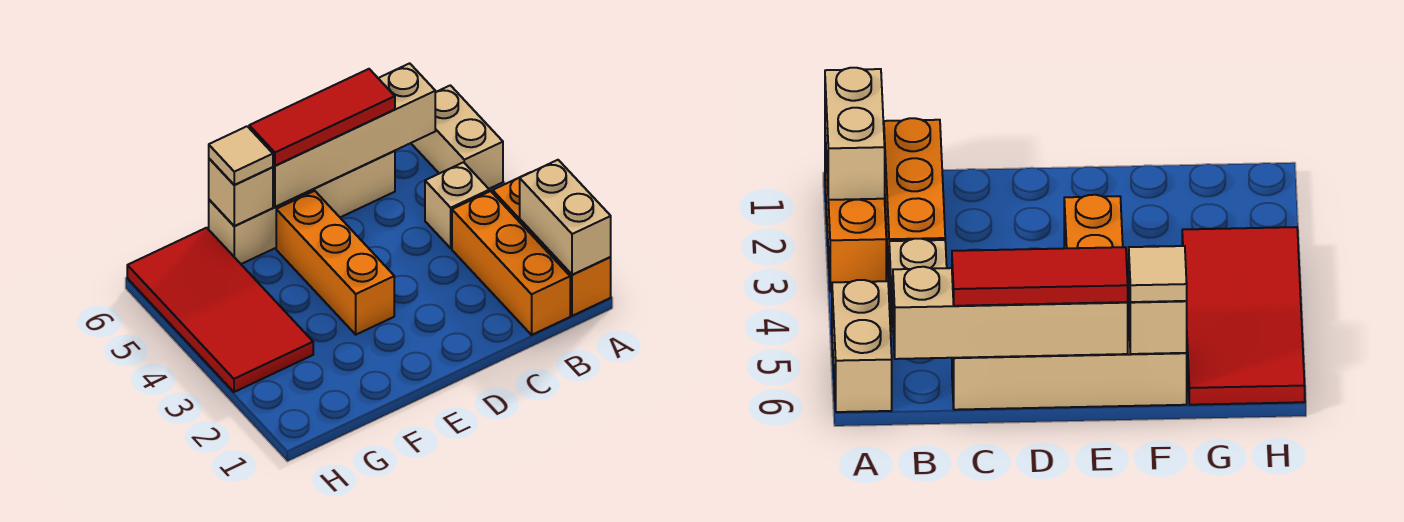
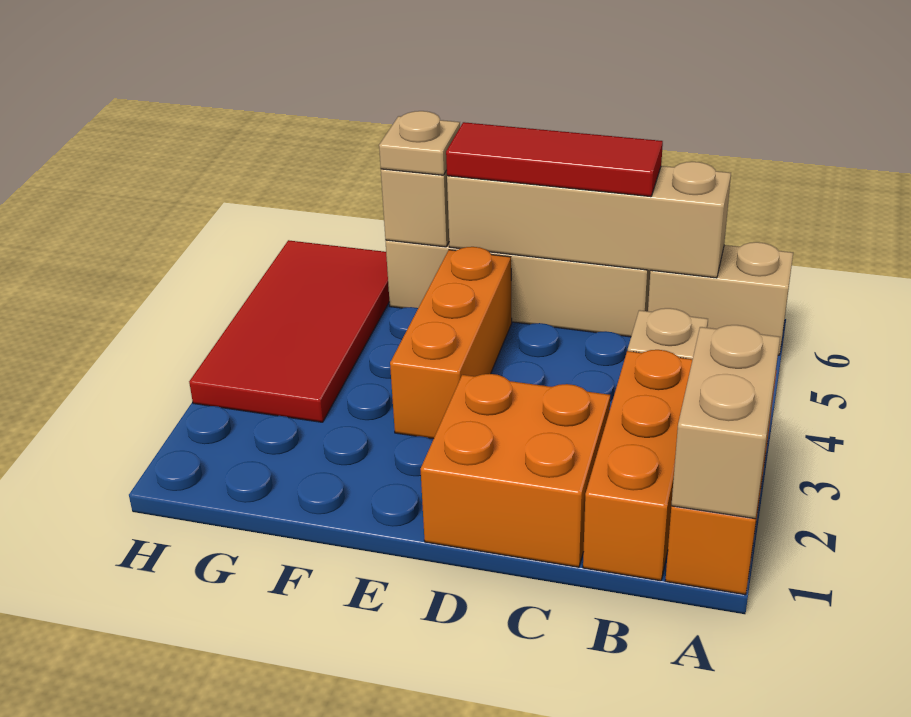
tan 1x2 brick [412,85,503,189] -> tan 1x2 brick turned to [648,242,793,355]
none -> orange 2x2 brick [421,374,610,567]
tan 1x1 tile [209,126,273,185] -> tan 1x1 plate [379,111,460,175]

